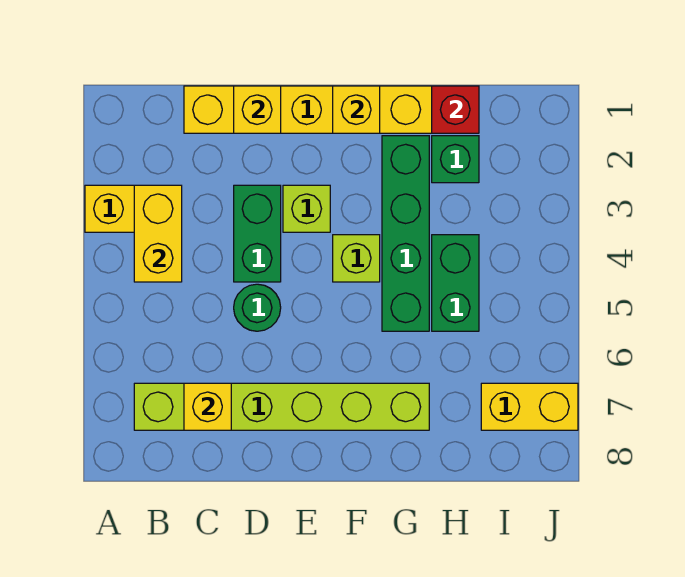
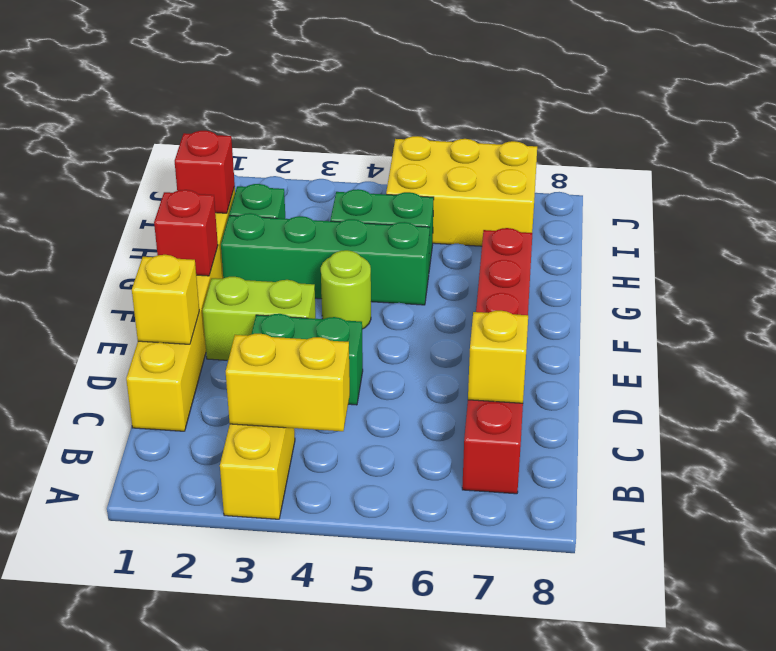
lime 1x6 brick [134,383,429,430] -> red 1x6 brick [462,228,532,494]
green 1x1 round brick [234,284,281,331] -> none
lime 1x1 brick [283,185,330,232] -> lime 1x2 brick [203,277,316,360]
yellow 1x1 brick [333,86,380,133] -> red 1x1 brick [154,190,218,276]
lime 1x1 brick [333,235,380,282] -> lime 1x1 round brick [321,250,371,329]
yellow 1x2 brick [481,383,578,430] -> yellow 2x3 brick [386,136,537,246]

